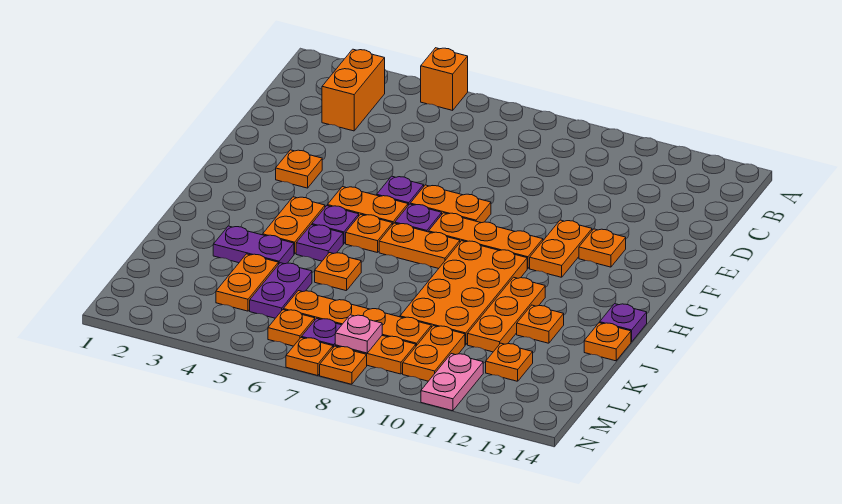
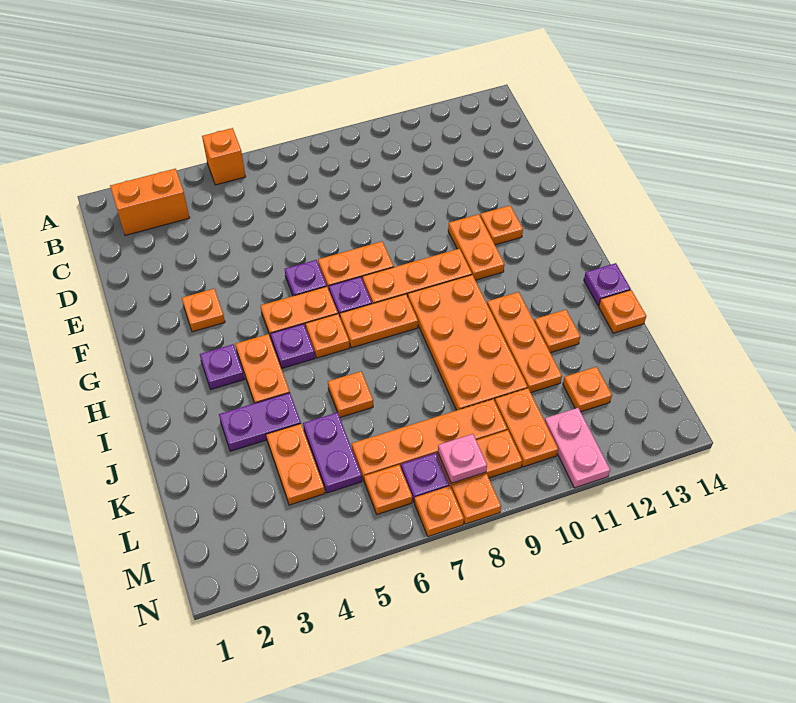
orange 1x2 brick [322,49,385,131] -> orange 1x2 brick turned to [110,169,190,235]
purple 1x1 plate [296,225,343,261] -> purple 1x1 plate moved to [200,344,244,389]

